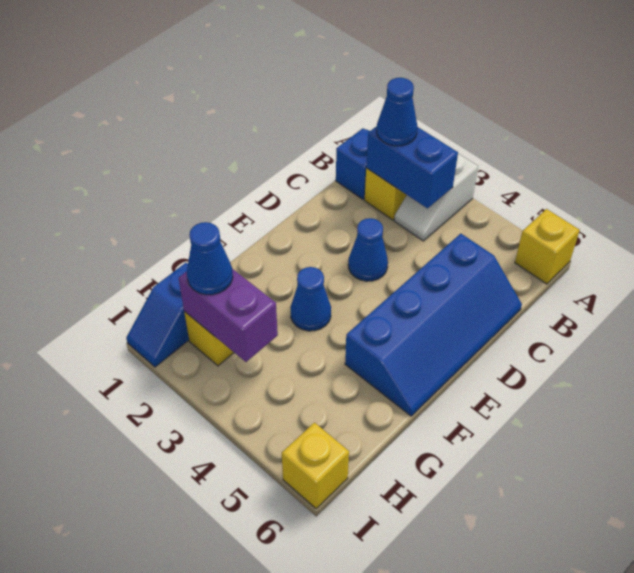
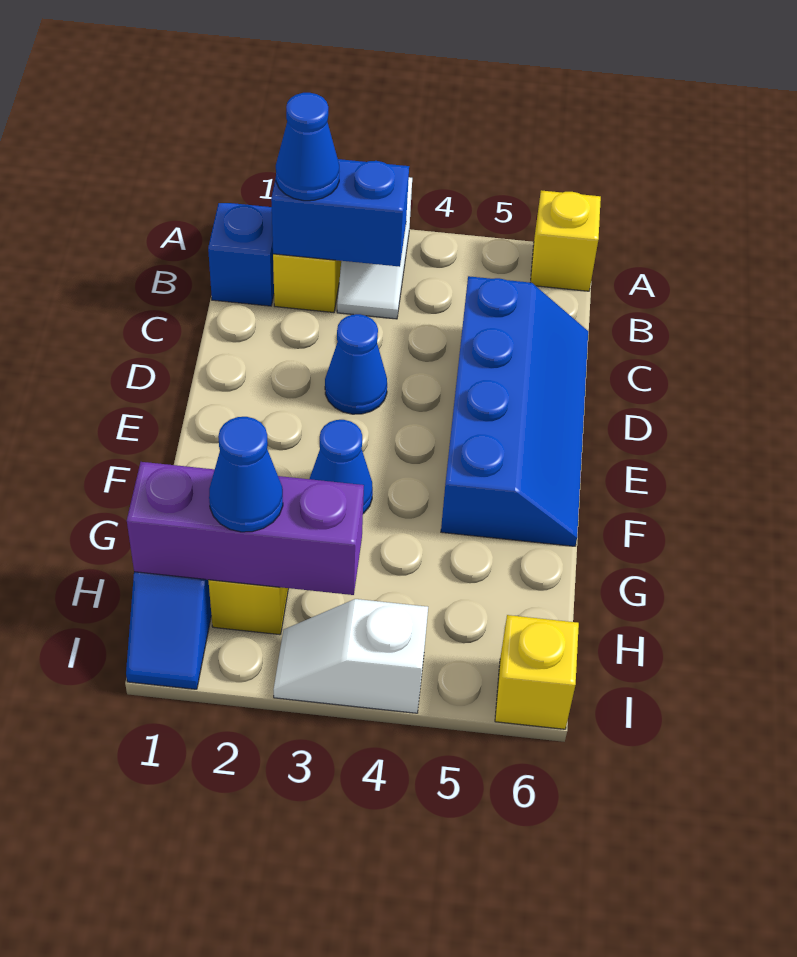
purple 1x2 brick [178,269,278,362] -> purple 1x3 brick [127,462,364,595]
none -> white 1x2 slope [274,599,428,713]

